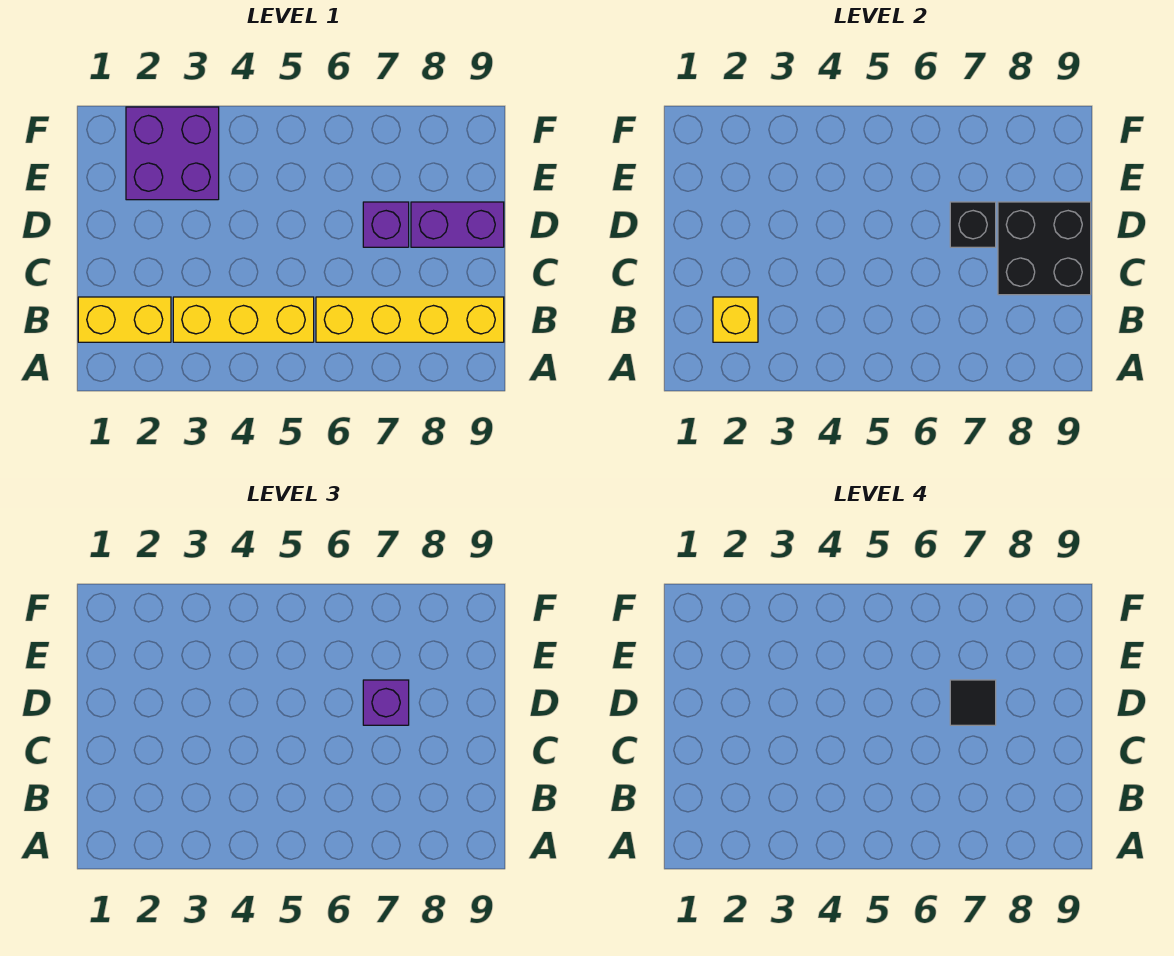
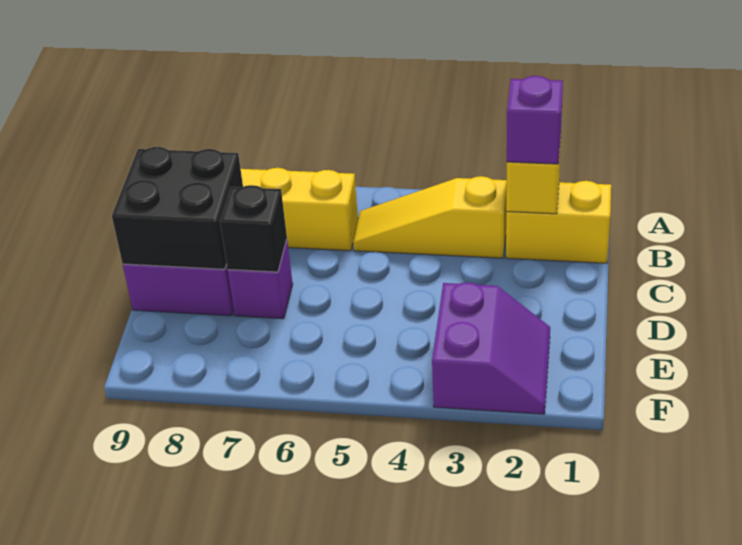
yellow 1x3 brick [173,297,314,342] -> yellow 1x3 slope [353,176,507,258]
purple 1x1 brick [363,680,409,725] -> purple 1x1 brick moved to [507,76,563,164]
black 1x1 tile [950,680,996,725] -> none
purple 2x2 brick [126,107,219,200] -> purple 2x2 slope [432,282,550,414]

